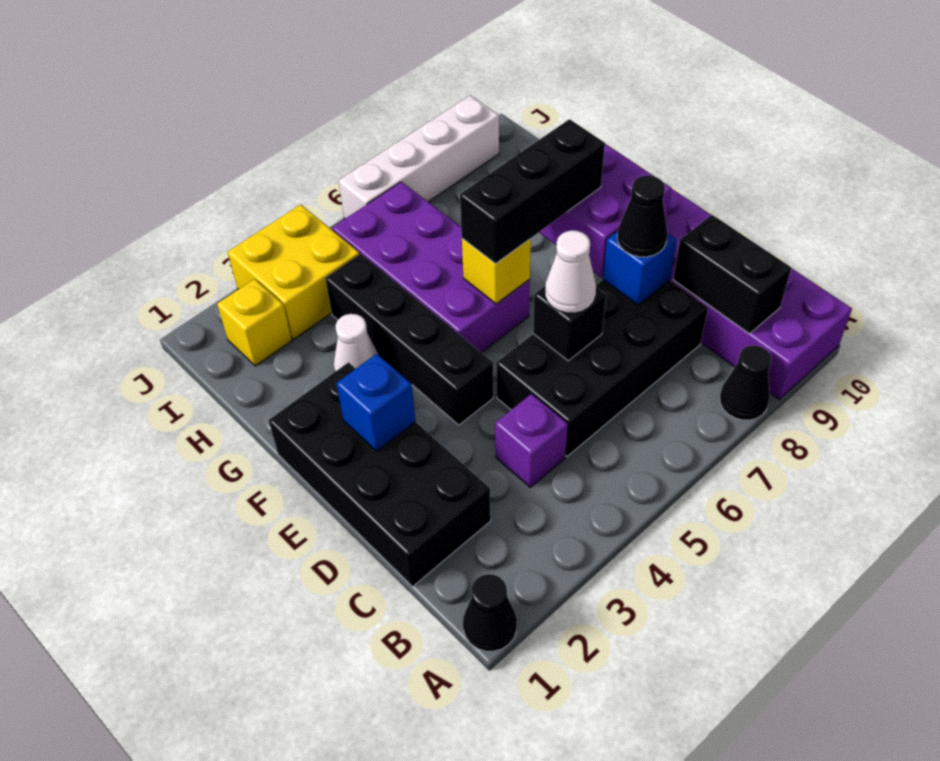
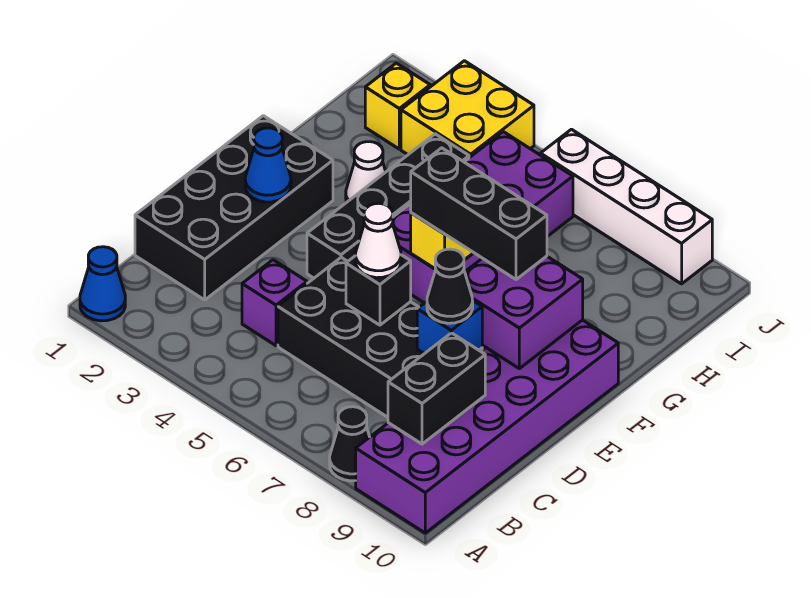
black 1x1 cone [463,574,517,651] -> blue 1x1 cone [80,247,125,321]
blue 1x1 brick [336,354,415,451] -> blue 1x1 cone [245,128,291,202]

